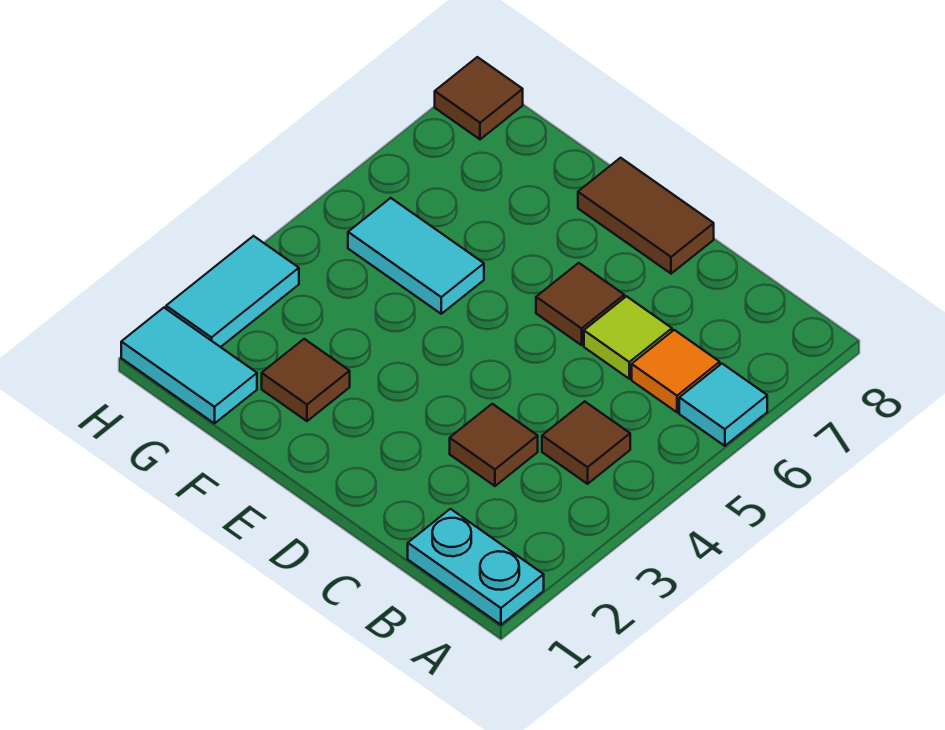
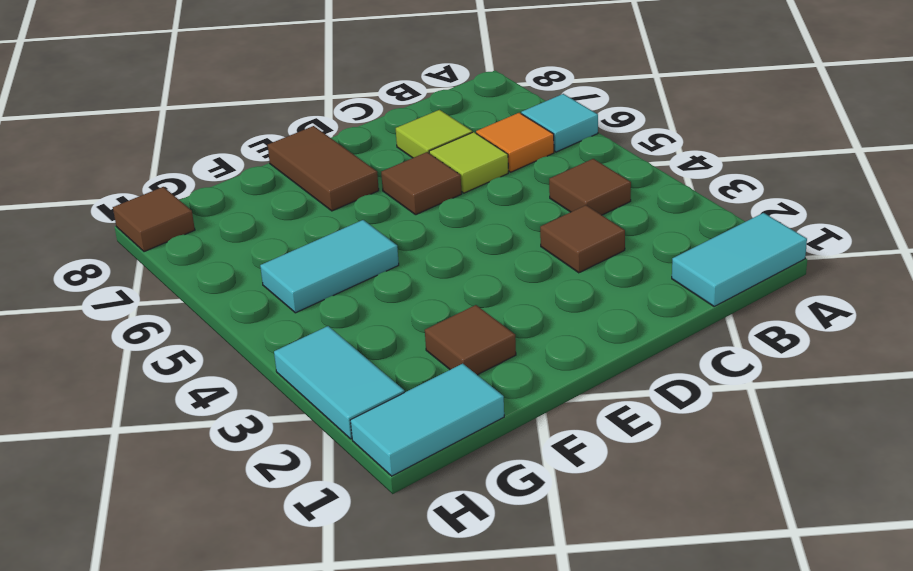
cyan 1x2 plate [408,509,544,625] -> cyan 1x2 tile [672,213,807,306]
none -> lime 1x1 tile [396,110,472,158]
brown 1x2 tile [578,158,714,274] -> brown 1x2 tile turned to [268,126,379,211]

